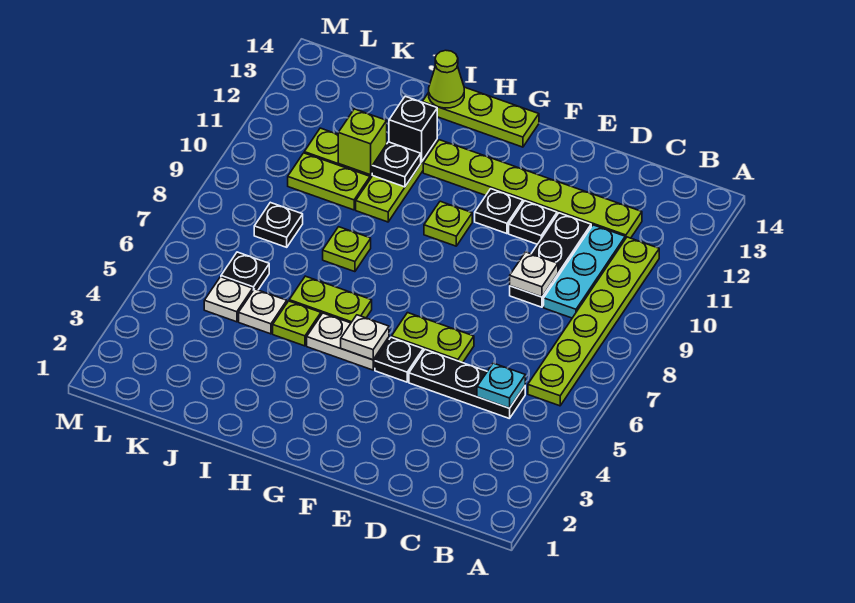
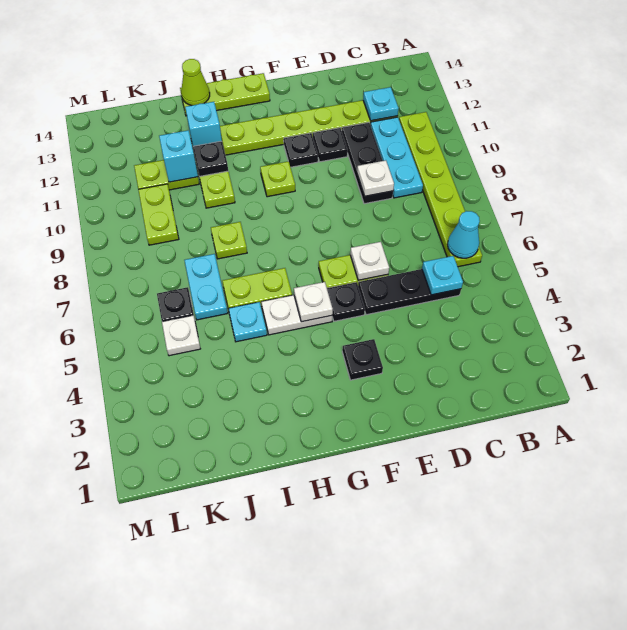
none -> cyan 1x1 cone [448,211,480,258]
none -> cyan 1x1 plate [363,87,399,121]
lime 1x1 plate [273,301,321,346] -> cyan 1x1 plate [229,302,267,342]
black 1x1 brick [389,96,437,162] -> cyan 1x1 brick [185,102,222,146]
white 1x1 plate [239,289,287,334] -> white 1x1 plate moved to [350,242,389,280]
none -> cyan 1x2 plate [184,254,227,320]
lime 1x2 plate [288,153,370,210] -> lime 1x2 plate turned to [138,184,179,245]
lime 1x1 brick [338,109,387,175] -> cyan 1x1 brick [159,130,198,182]
black 1x1 plate [254,202,303,247] -> black 1x1 plate moved to [342,339,383,380]

